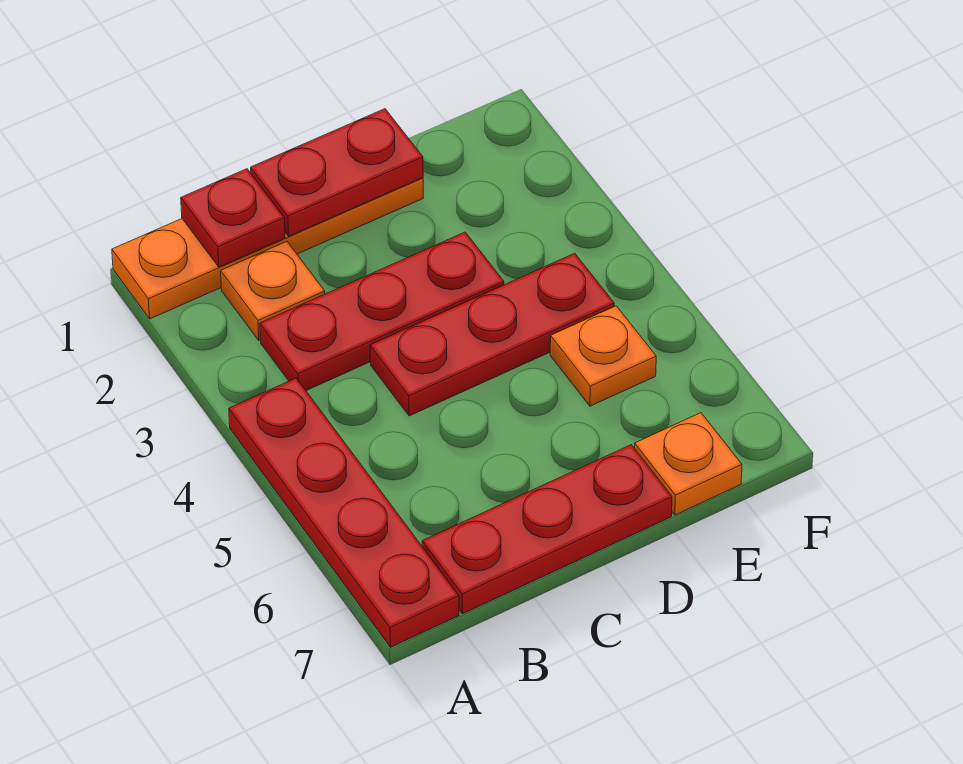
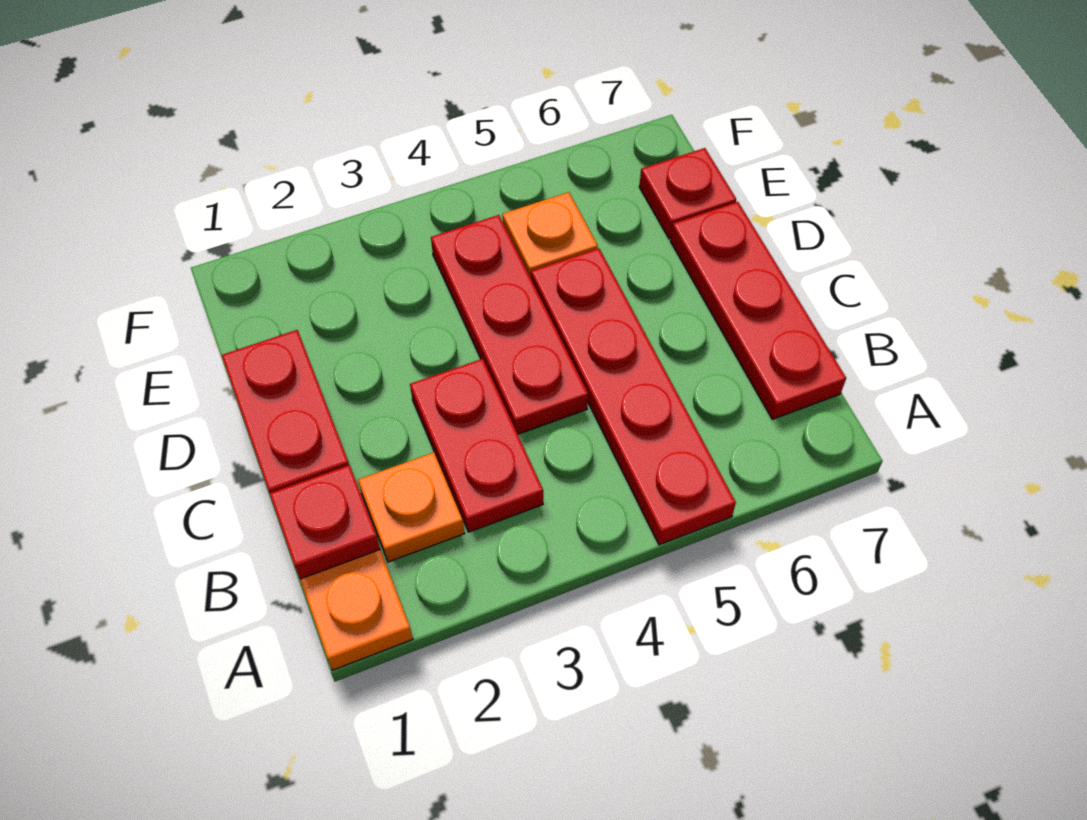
red 1x4 plate [229,378,459,647] -> red 1x4 plate turned to [531,248,736,545]
red 1x3 plate [260,232,504,390] -> red 1x2 plate [410,359,543,532]
orange 1x1 plate [635,413,742,515] -> red 1x1 plate [639,148,736,239]

